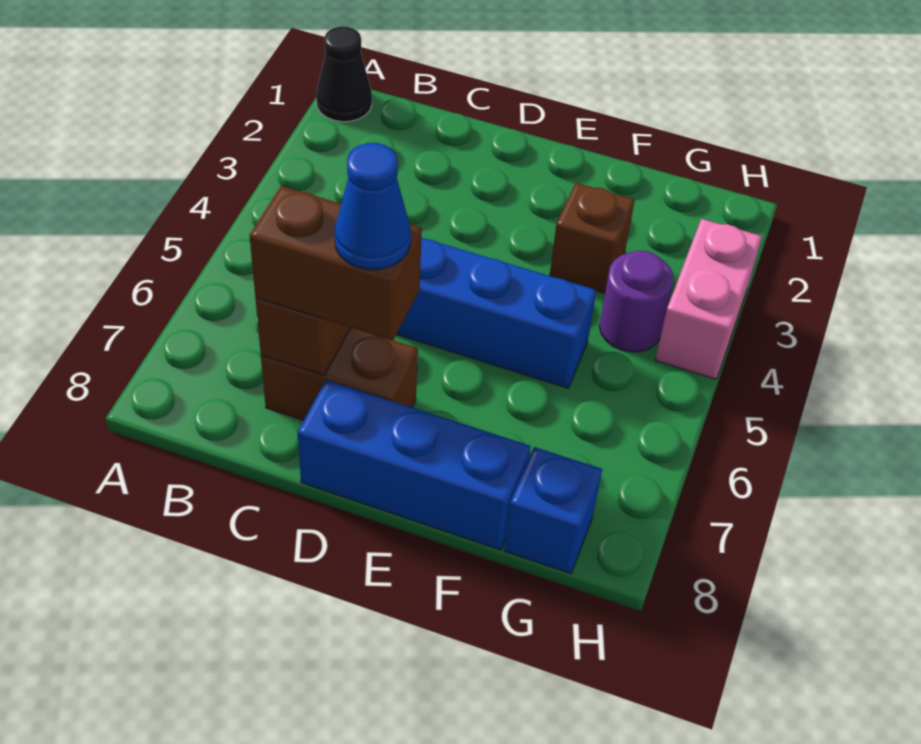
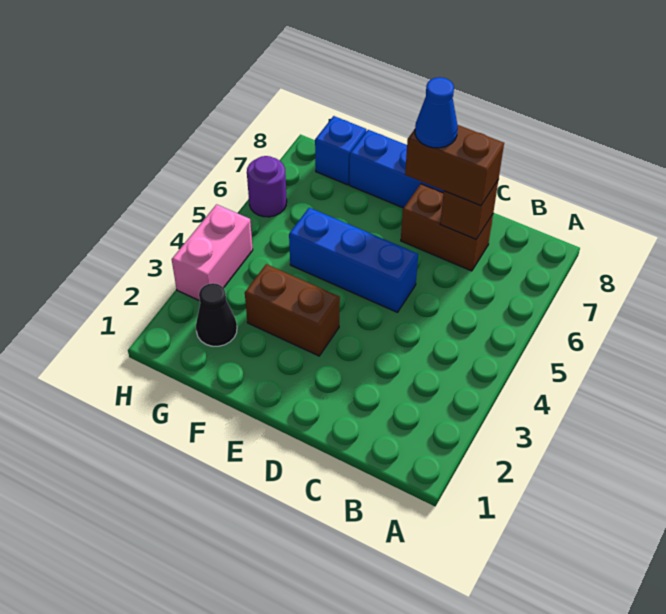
black 1x1 cone [316,26,372,122] -> black 1x1 cone moved to [196,283,237,346]
brown 1x1 brick [550,183,635,293] -> brown 1x2 brick [245,264,340,356]
purple 1x1 round brick [599,251,674,352] -> purple 1x1 round brick moved to [247,156,287,217]

